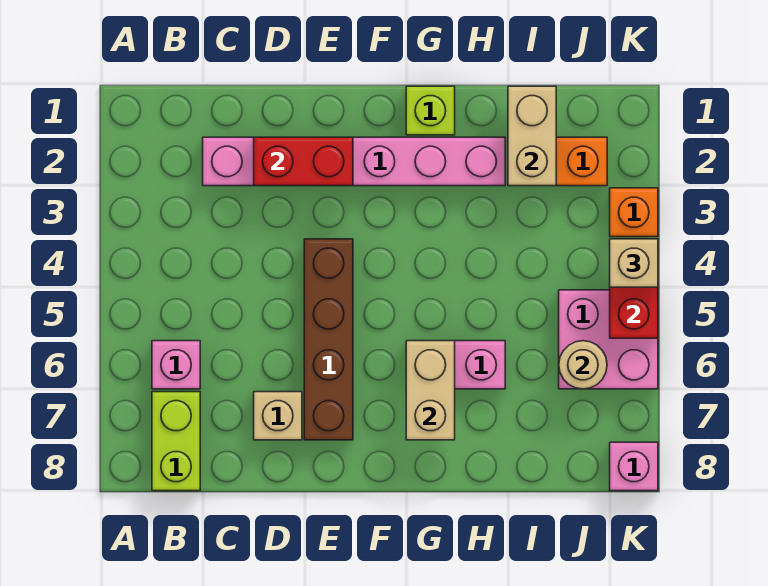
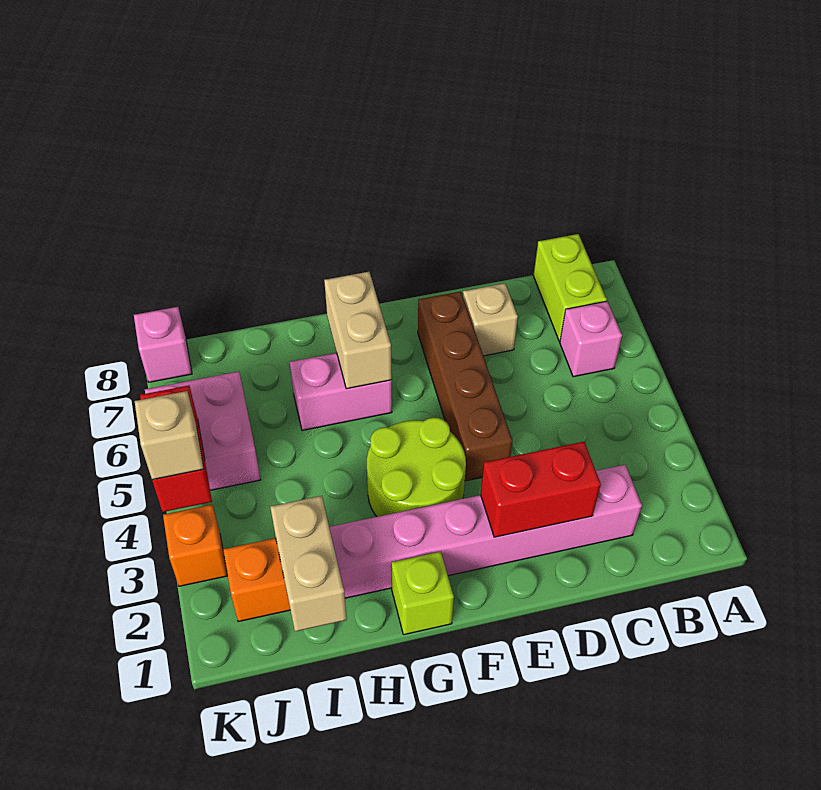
none -> lime 2x2 round brick [367,417,466,517]
tan 1x1 round brick [559,341,607,389] -> none

